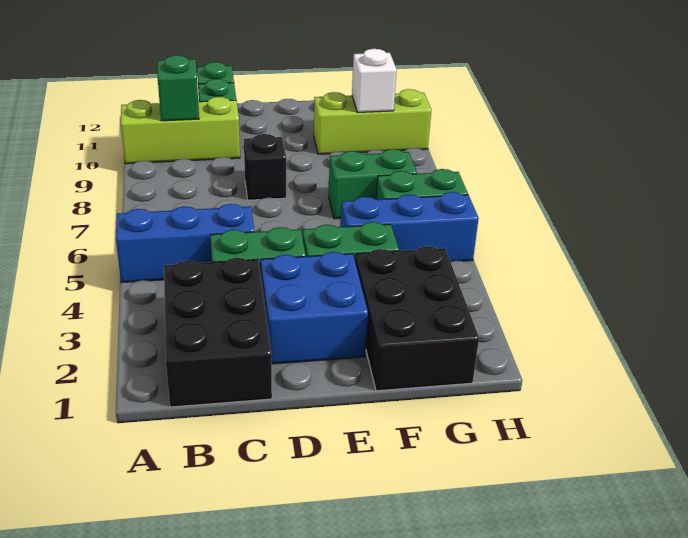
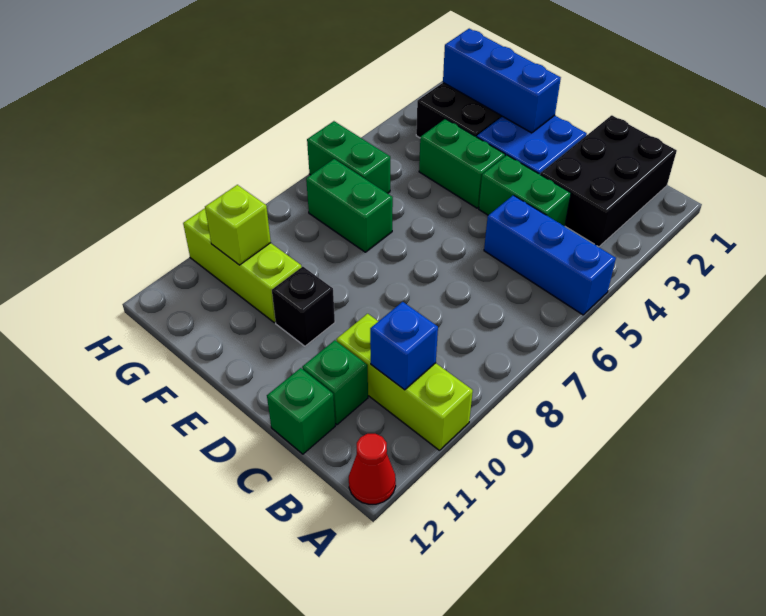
none -> red 1x1 cone [349,434,396,504]
green 1x1 brick [157,55,199,121] -> blue 1x1 brick [370,302,438,390]
black 1x1 brick [244,134,286,200] -> black 1x1 brick moved to [272,267,335,346]
blue 1x3 brick [341,192,479,262] -> blue 1x3 brick moved to [443,29,561,133]
white 1x1 brick [352,49,397,112] -> lime 1x1 brick [205,185,271,265]

